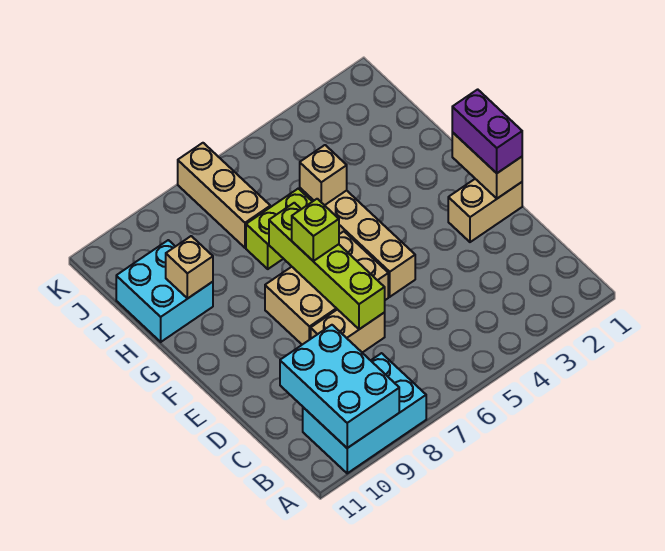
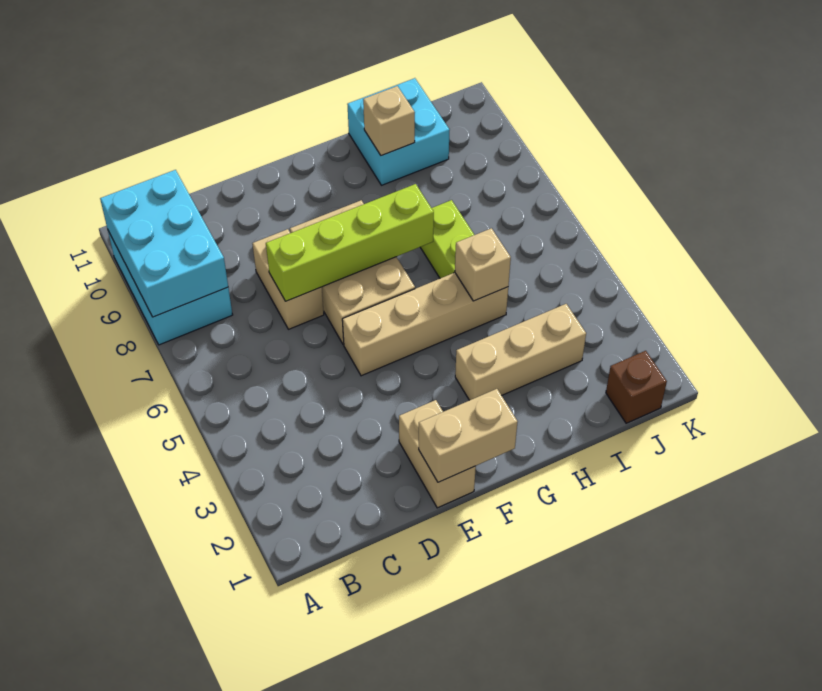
cyan 2x3 brick [280,325,399,448] -> cyan 2x3 brick turned to [100,170,228,317]
purple 1x2 brick [452,89,522,173] -> none
lime 1x1 brick [292,199,339,261] -> none
tan 1x3 brick [178,143,270,248] -> tan 1x3 brick moved to [455,304,586,400]
none -> brown 1x1 brick [606,351,667,423]

